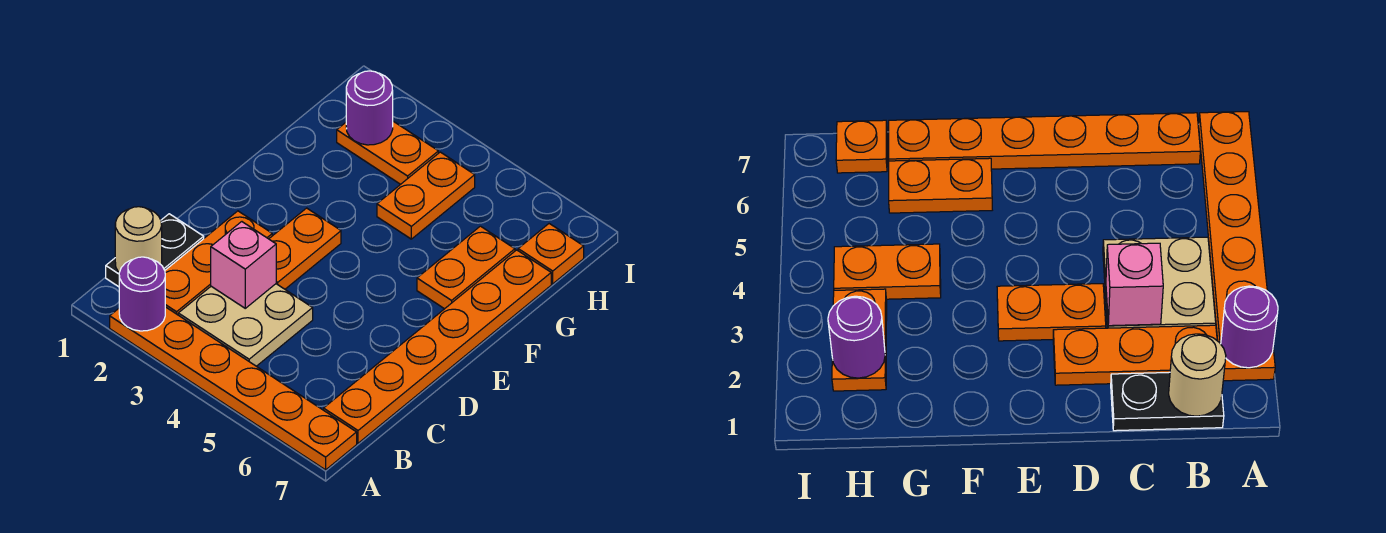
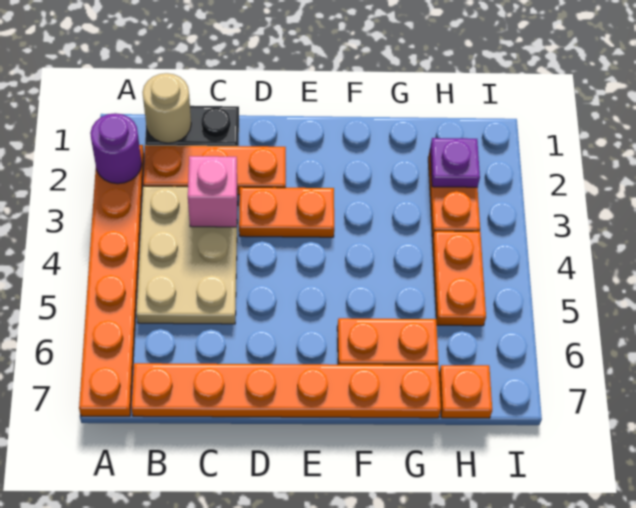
tan 2x2 plate [178,284,313,366] -> tan 2x3 plate [136,186,238,324]
orange 1x2 plate [377,152,475,239] -> orange 1x2 plate turned to [432,231,486,326]
purple 1x1 round brick [346,71,393,145] -> purple 1x1 plate [430,138,480,187]

